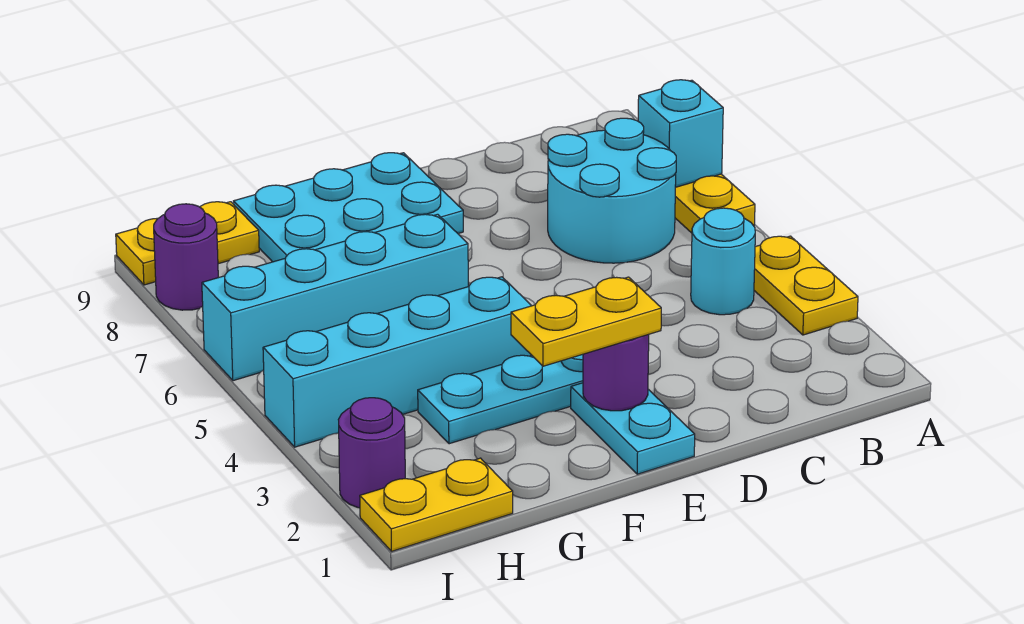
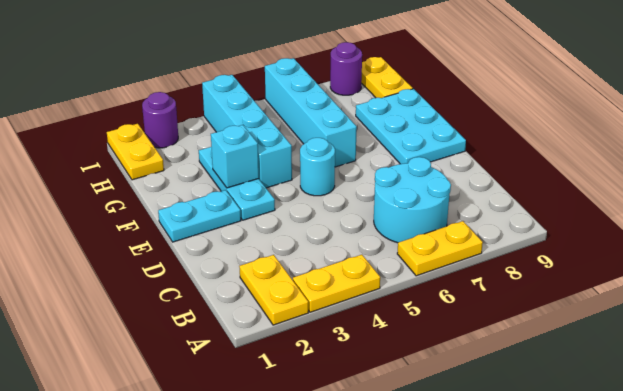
cyan 1x1 brick [638,80,723,187] -> cyan 1x1 brick moved to [211,125,259,188]
cyan 1x1 round brick [691,208,755,315] -> cyan 1x1 round brick moved to [300,138,335,196]
purple 1x1 round brick [583,335,649,411] -> none
yellow 1x2 plate [511,277,661,366] -> yellow 1x2 plate moved to [239,255,308,325]

